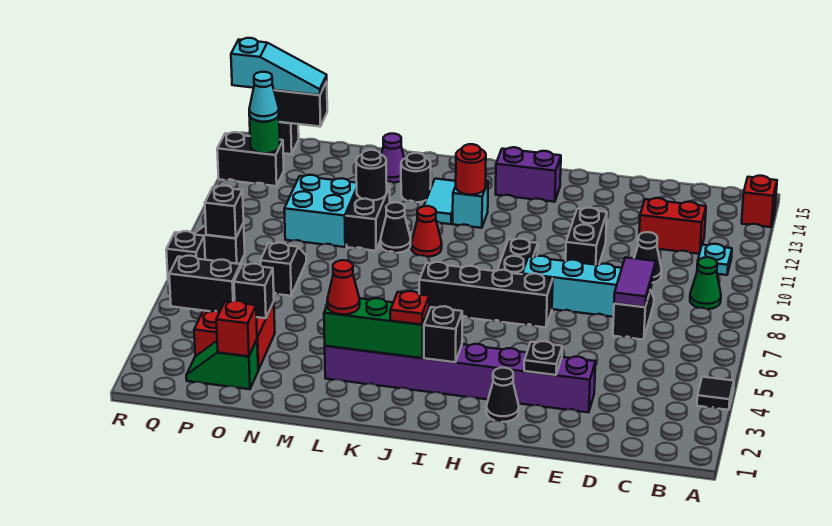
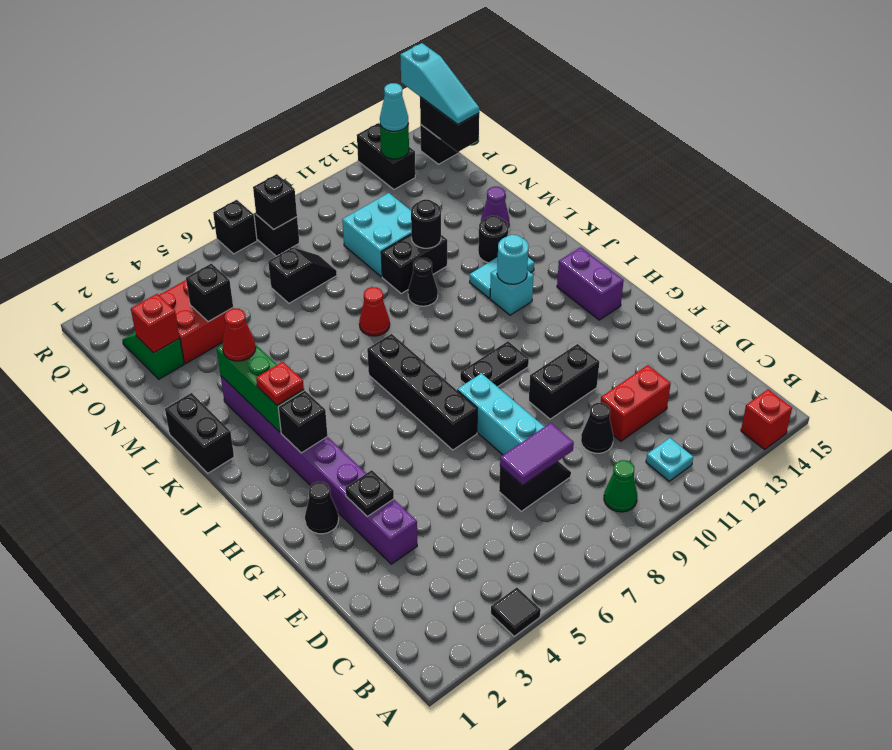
red 1x2 brick [639,198,706,254] -> red 1x2 brick turned to [601,365,671,441]
red 1x1 round brick [456,144,486,195] -> cyan 1x1 round brick [497,235,529,284]
red 1x1 cone [412,206,442,257] -> red 1x1 cone moved to [359,287,390,336]
black 1x2 brick [169,256,241,312] -> black 1x2 brick moved to [165,393,234,473]

